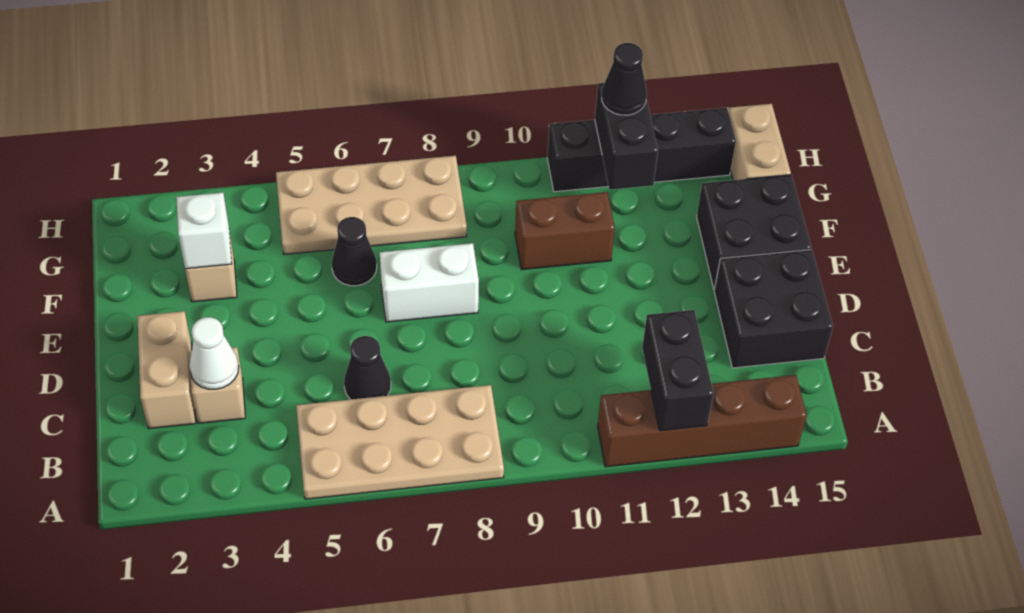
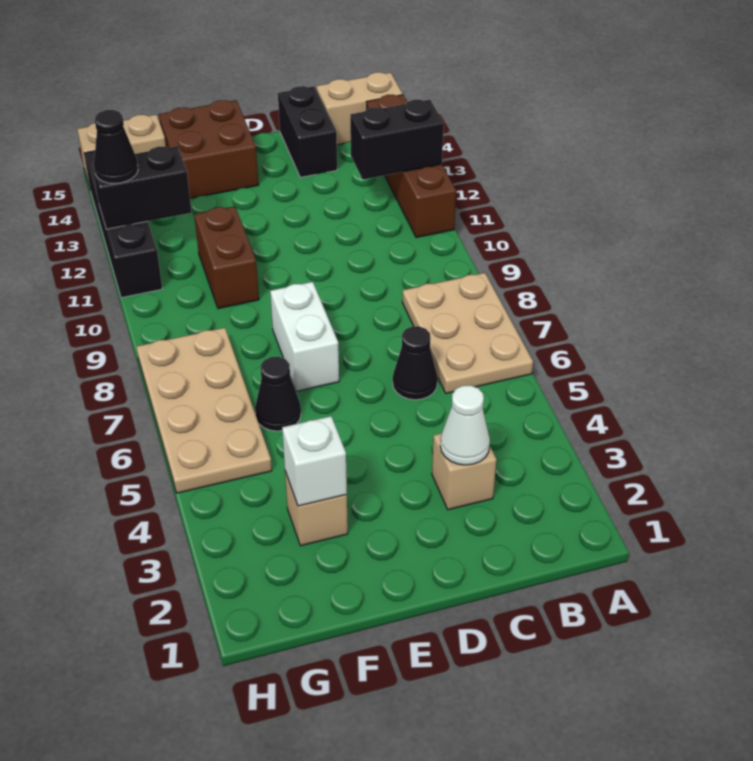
tan 2x4 plate [296,385,504,499] -> tan 2x3 plate [402,273,533,394]
tan 1x2 brick [137,311,196,429] -> tan 1x2 brick moved to [317,72,403,145]
black 2x2 brick [714,250,833,368] -> black 1x2 brick [278,86,337,177]
black 2x2 brick [697,175,811,289] -> brown 2x2 brick [159,100,259,199]

